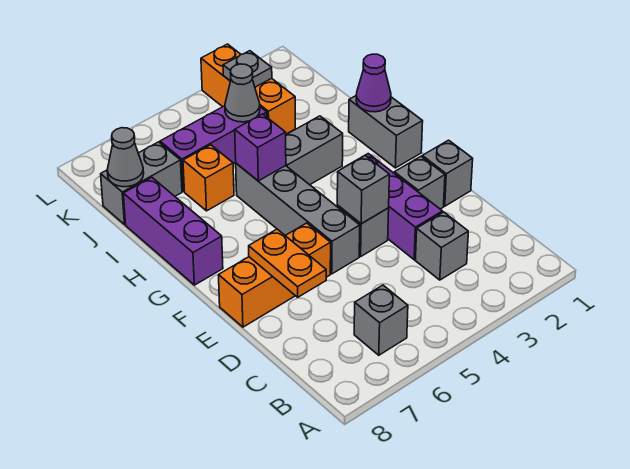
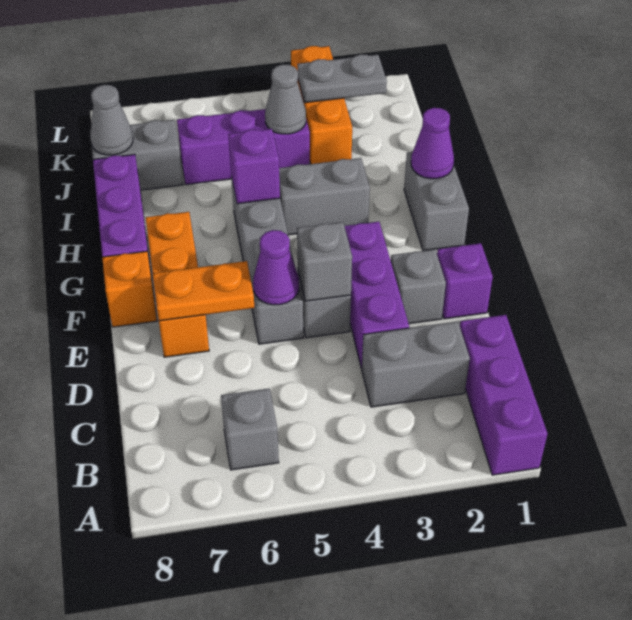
none -> purple 1x3 brick [460,315,547,475]
grey 1x1 brick [415,212,468,280] -> grey 1x2 brick [362,321,470,407]
orange 1x2 plate [249,229,326,297] -> orange 1x2 plate turned to [152,261,254,321]
grey 1x1 brick [422,140,473,206] -> purple 1x1 brick [437,243,493,319]
none -> purple 1x1 cone [253,230,299,305]
orange 1x3 brick [219,223,331,327] -> orange 1x3 brick turned to [145,212,209,357]
orange 1x1 brick [183,145,234,211] -> orange 1x1 brick moved to [102,251,157,327]
grey 1x1 plate [223,51,272,87] -> grey 1x2 plate [297,54,387,103]

